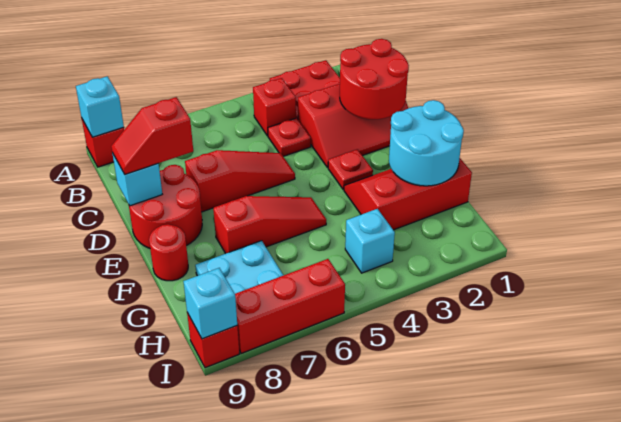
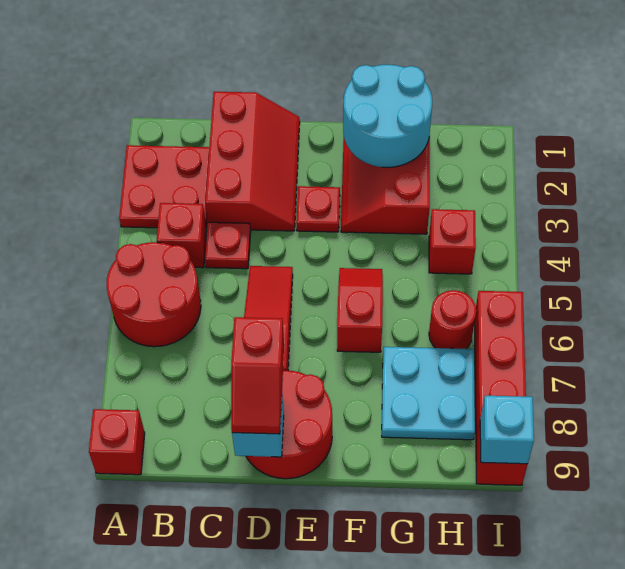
cyan 1x1 brick [76,76,124,137] -> none
red 2x2 round brick [340,39,409,119] -> red 2x2 round brick moved to [107,242,201,347]
red 1x3 slope [213,196,326,254] -> red 1x2 slope [337,268,383,352]
red 1x1 round brick [149,224,188,281] -> red 1x1 round brick moved to [429,290,476,349]
cyan 1x1 brick [345,209,395,273] -> red 1x1 brick [429,209,476,274]

